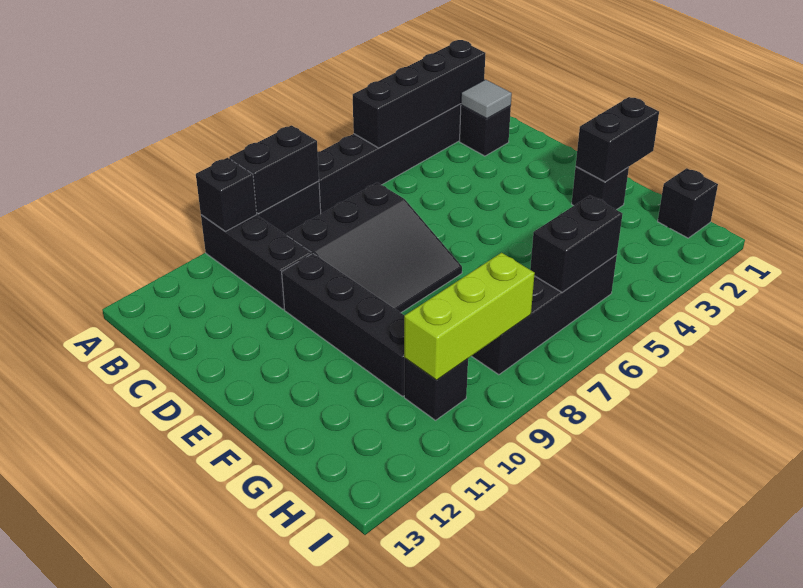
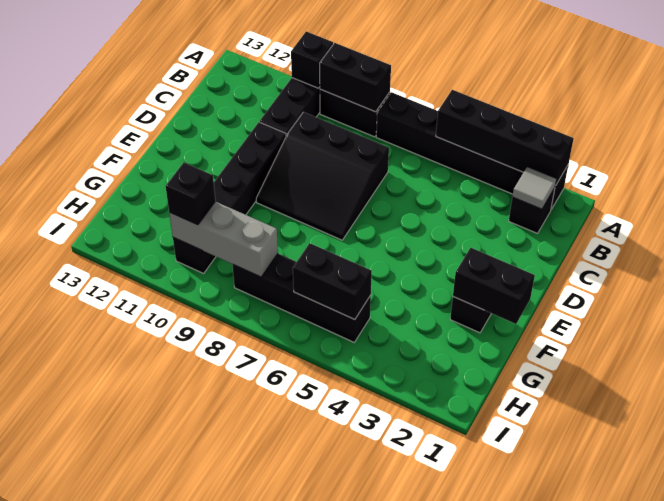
black 1x1 brick [658,168,718,238] -> black 1x1 brick moved to [166,163,215,225]
lime 1x3 brick [404,253,535,380] -> grey 1x3 brick [169,201,278,277]

